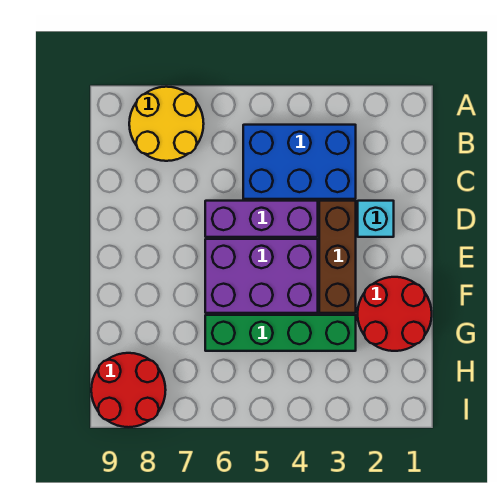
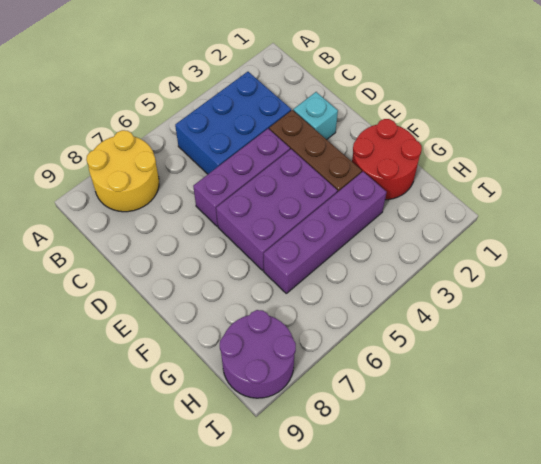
green 1x4 brick [205,315,356,351] -> purple 1x4 brick [263,172,387,293]
red 2x2 round brick [91,353,166,427] -> purple 2x2 round brick [220,310,296,398]

